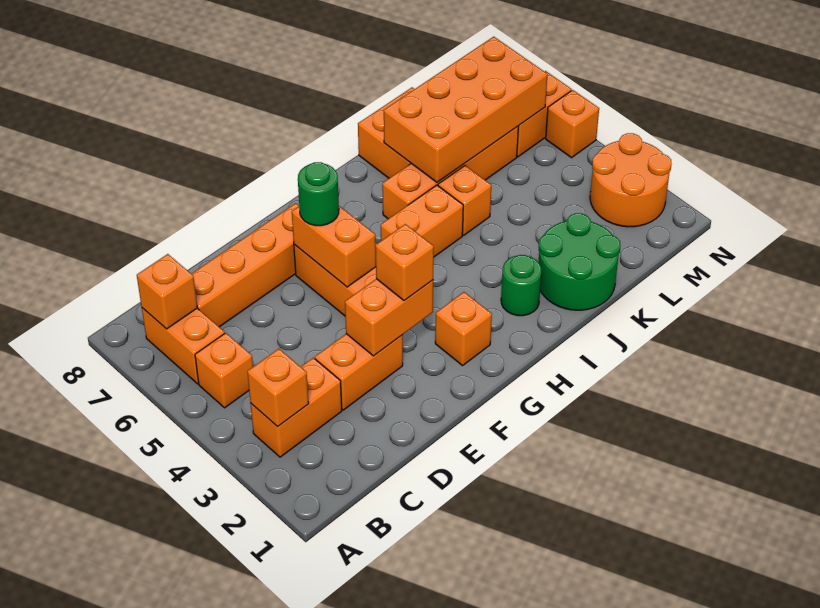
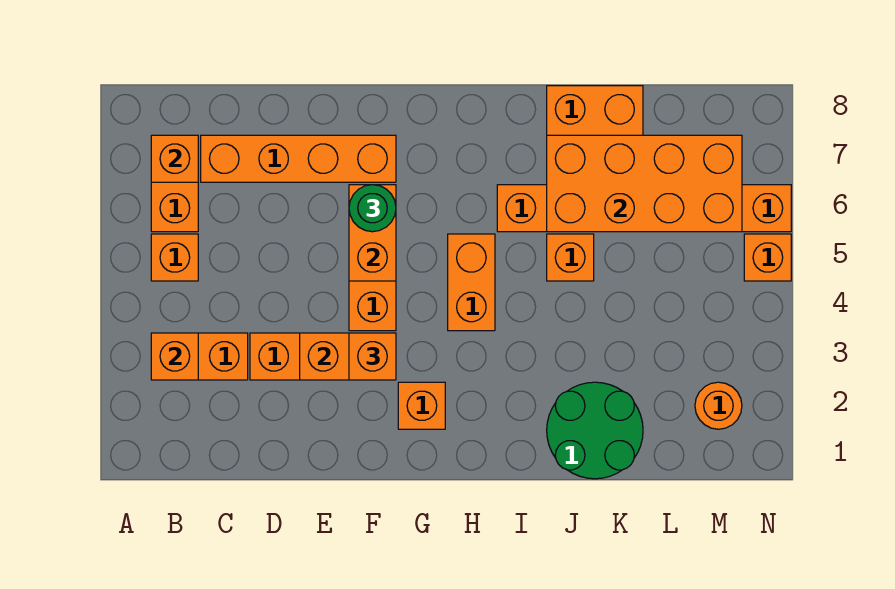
orange 1x2 brick [381,185,463,257] -> orange 1x2 brick turned to [448,234,495,331]
green 1x1 round brick [501,255,541,316] -> none
orange 2x2 round brick [590,133,672,227] -> orange 1x1 round brick [695,382,742,429]

